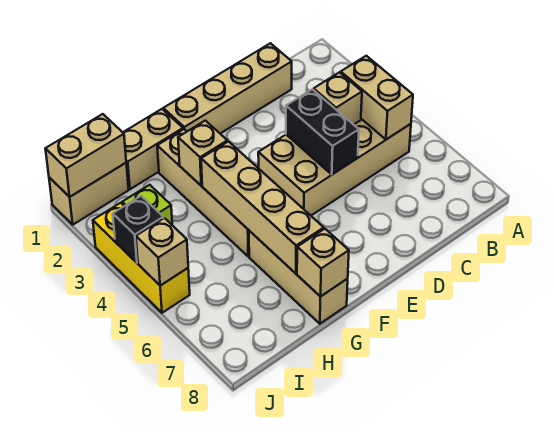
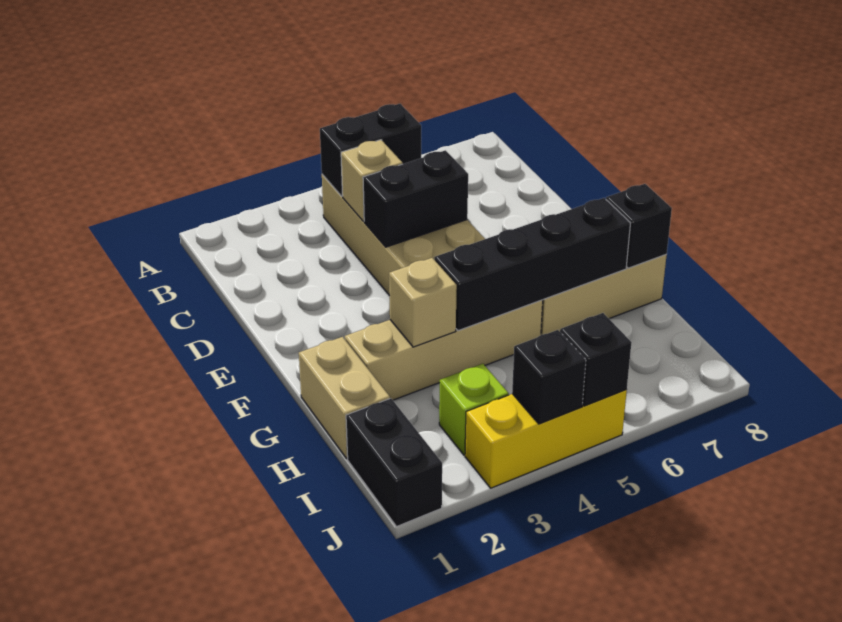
tan 1x2 brick [341,56,413,139] -> black 1x2 brick [320,104,421,196]
tan 1x4 brick [163,43,292,134] -> none
tan 1x4 brick [201,142,324,273] -> black 1x4 brick [434,198,630,331]
tan 1x1 brick [297,229,349,297] -> black 1x1 brick [606,184,672,268]
tan 1x2 brick [49,163,129,225] -> black 1x2 brick [346,398,442,527]
tan 1x2 brick [45,114,126,197] -> none
tan 1x1 brick [136,218,188,286] -> black 1x1 brick [560,313,632,406]

